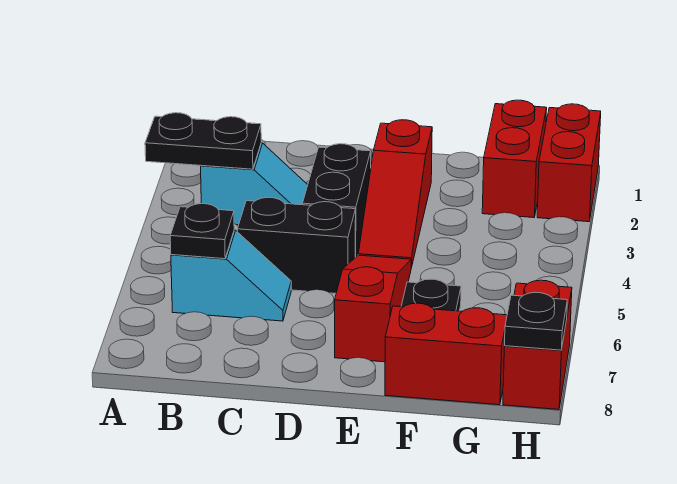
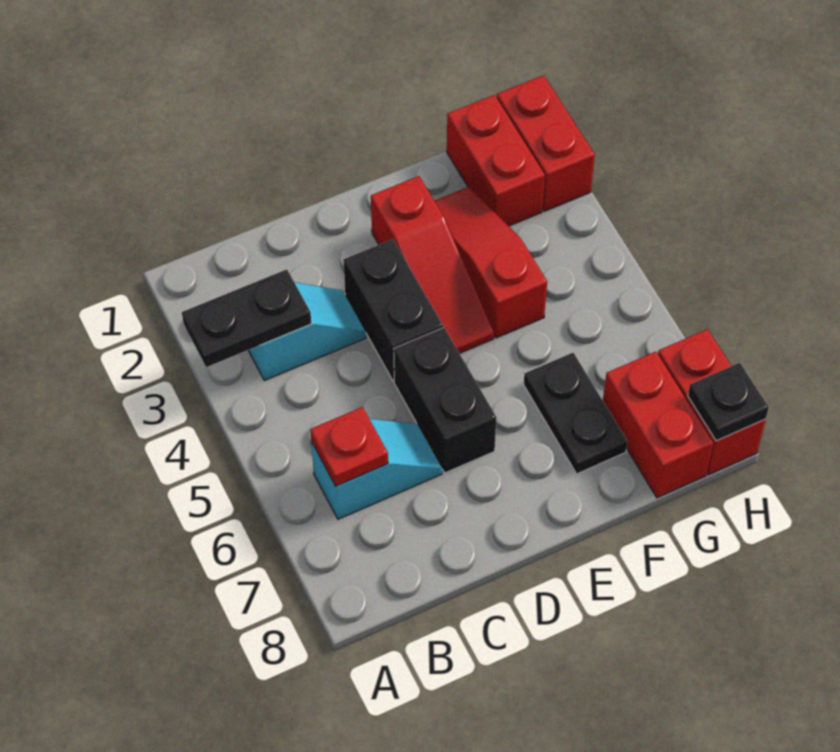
black 1x1 plate [170,204,234,259] -> red 1x1 plate [310,407,388,486]
black 1x2 brick [237,197,356,293] -> black 1x2 brick turned to [394,328,497,473]
red 1x3 slope [335,255,411,362] -> red 1x3 slope moved to [435,187,547,338]
red 1x2 brick [385,303,507,405] -> red 1x2 brick turned to [603,352,713,498]

